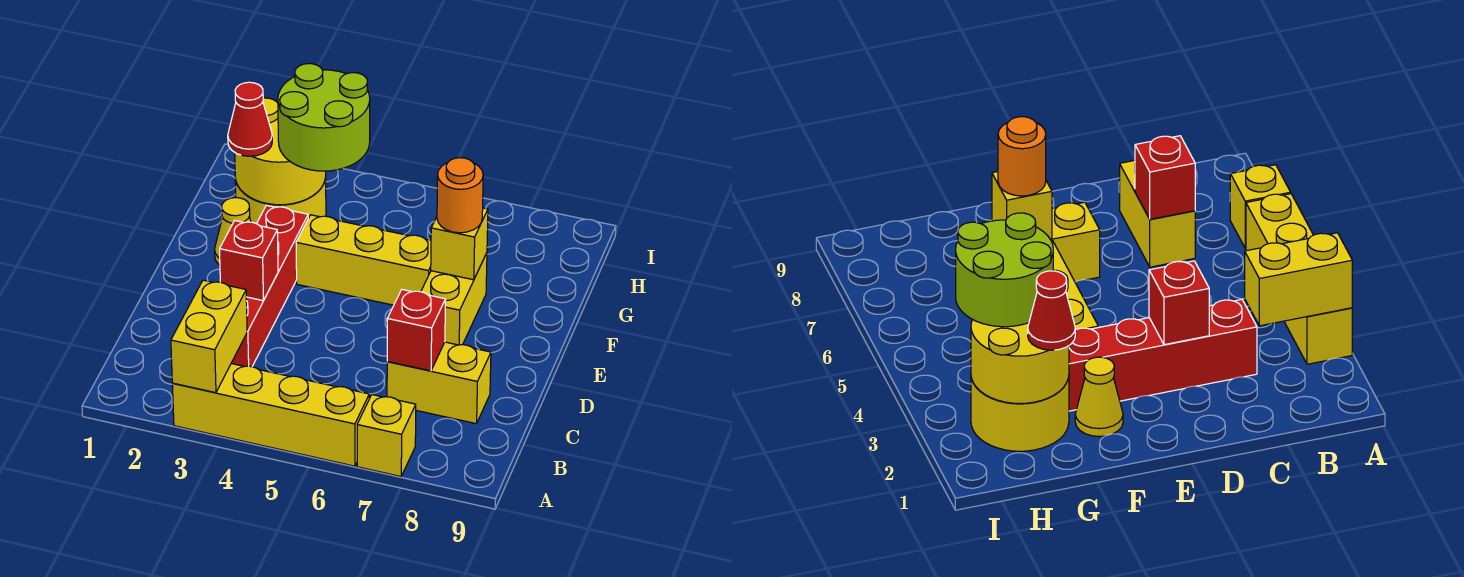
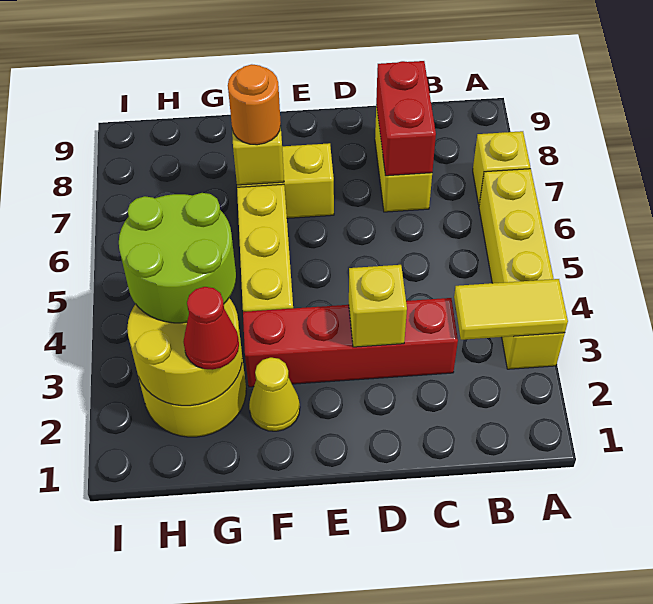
yellow 1x2 brick [171,280,247,393] -> yellow 1x2 tile [454,279,568,340]
red 1x1 brick [387,290,446,371] -> red 1x2 brick [376,61,436,176]
red 1x1 brick [220,221,278,300] -> yellow 1x1 brick [349,265,407,347]

